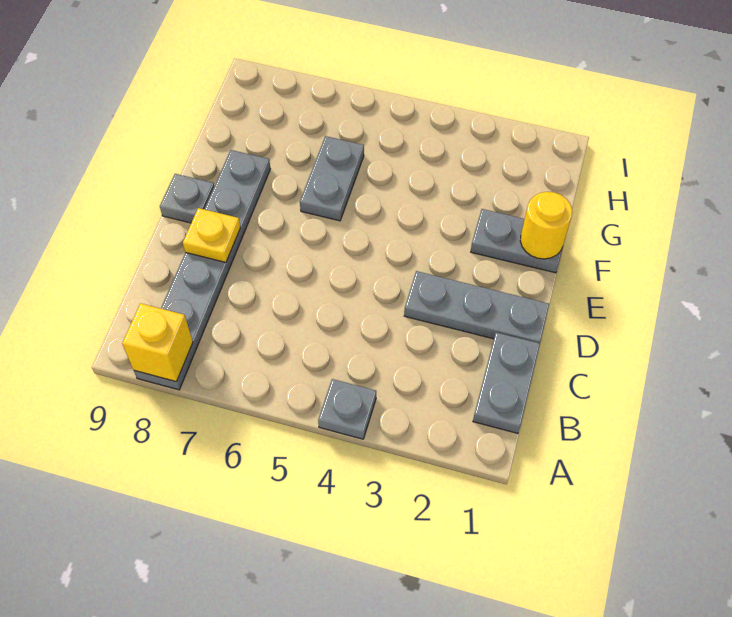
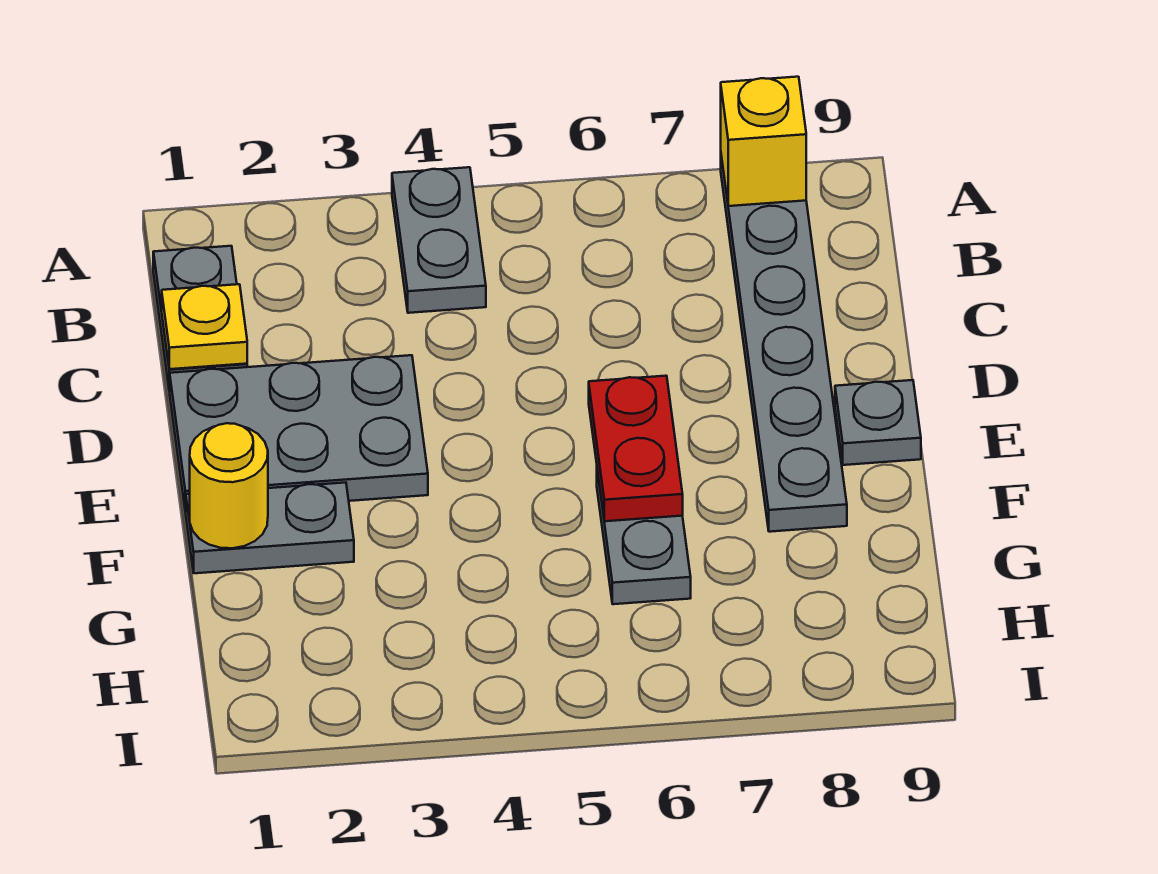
grey 1x1 plate [318,379,376,439] -> grey 1x2 plate [392,167,486,313]
grey 1x3 plate [404,271,549,343] -> grey 2x3 plate [170,355,428,512]
yellow 1x1 plate [183,208,240,262] -> yellow 1x1 plate moved to [162,284,247,369]
none -> red 1x2 plate [589,376,683,521]

